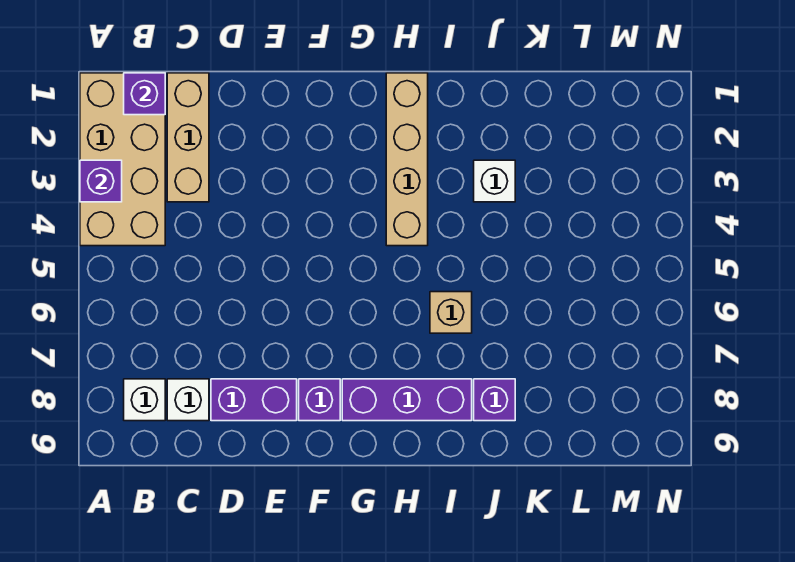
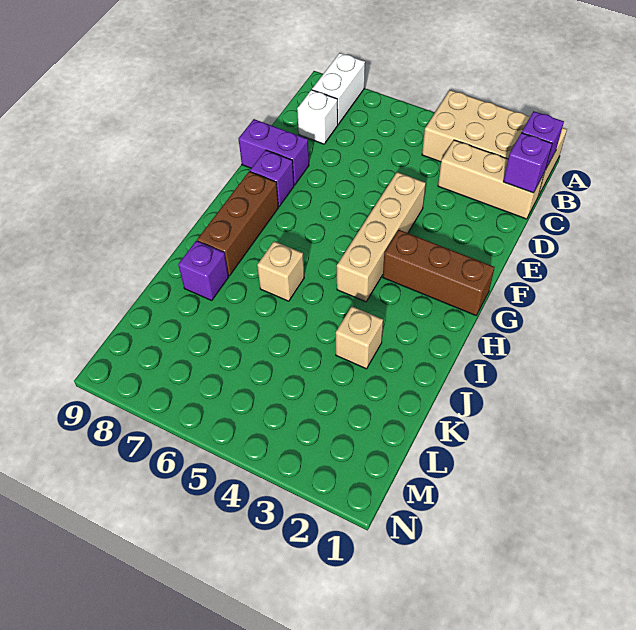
purple 1x1 brick [80,160,122,202] -> purple 1x1 brick moved to [503,133,552,193]
white 1x1 brick [124,379,165,421] -> white 1x2 brick [312,53,365,124]
purple 1x2 brick [211,379,297,421] -> purple 1x2 brick turned to [238,119,309,185]
none -> brown 1x3 brick [383,230,495,315]
purple 1x3 brick [342,379,472,421] -> brown 1x3 brick [197,172,279,276]
tan 1x4 brick [386,73,428,246] -> tan 1x4 brick turned to [337,172,426,302]
white 1x1 brick [474,160,515,202] -> tan 1x1 brick [336,306,383,369]

